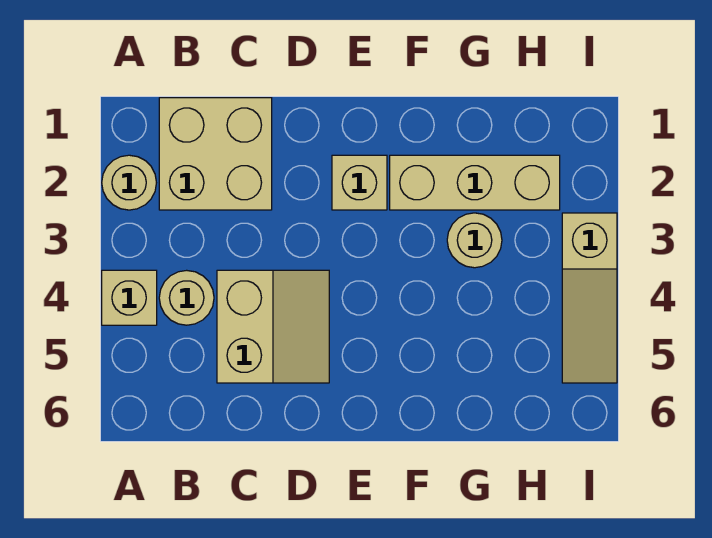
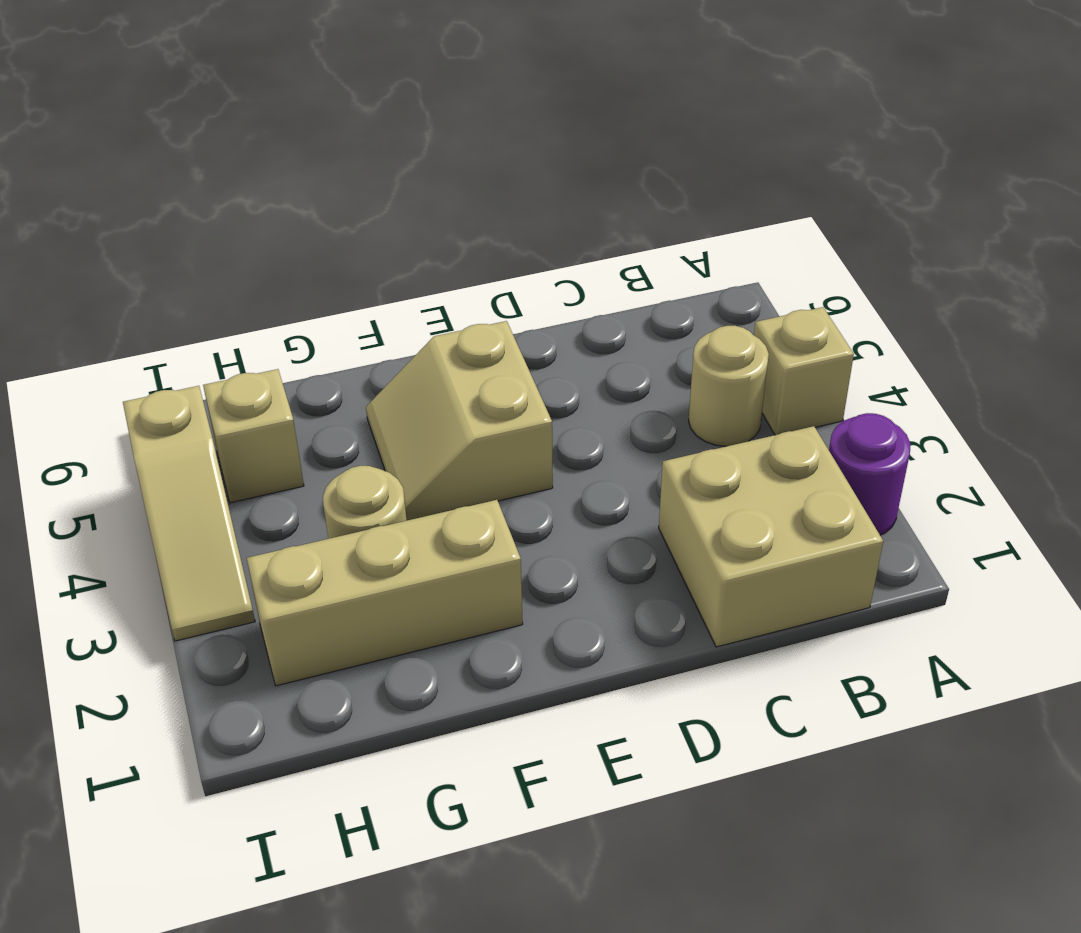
tan 1x1 round brick [102,155,156,210] -> purple 1x1 round brick [829,413,910,535]
tan 2x2 slope [217,270,329,383] -> tan 2x2 slope moved to [366,321,553,521]
tan 1x1 brick [332,155,387,210] -> tan 1x1 brick moved to [203,369,304,503]
tan 1x3 slope [562,213,617,383] -> tan 1x3 slope turned to [123,386,255,641]

